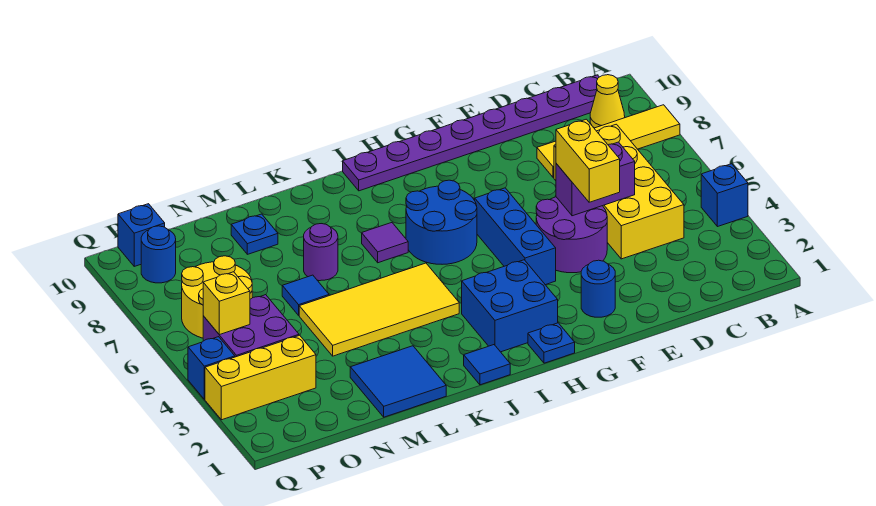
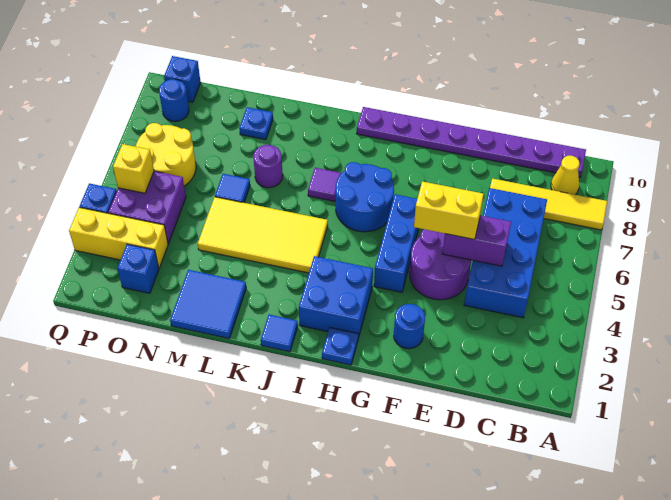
blue 1x1 brick [701,164,748,227] -> blue 1x1 brick moved to [117,244,159,293]
yellow 2x4 brick [554,124,684,259] -> blue 2x4 brick [464,188,547,318]
yellow 1x2 brick [556,119,620,202] -> yellow 1x2 brick turned to [414,181,484,240]

